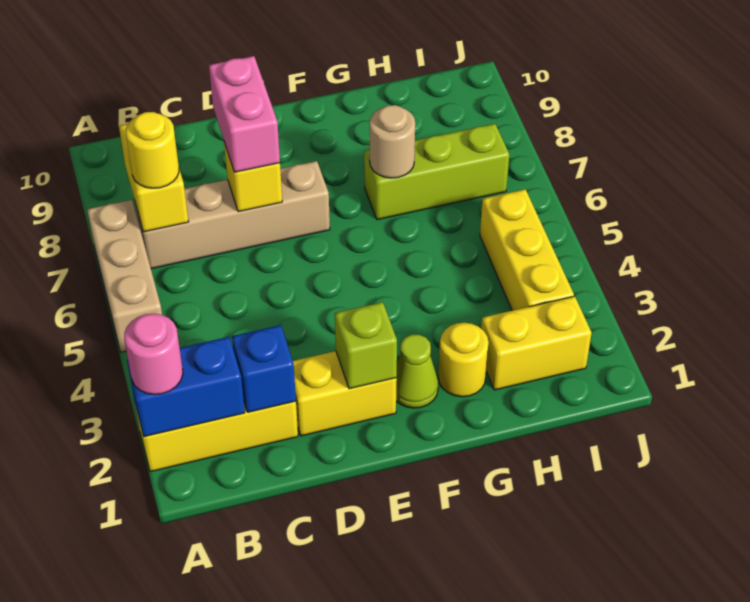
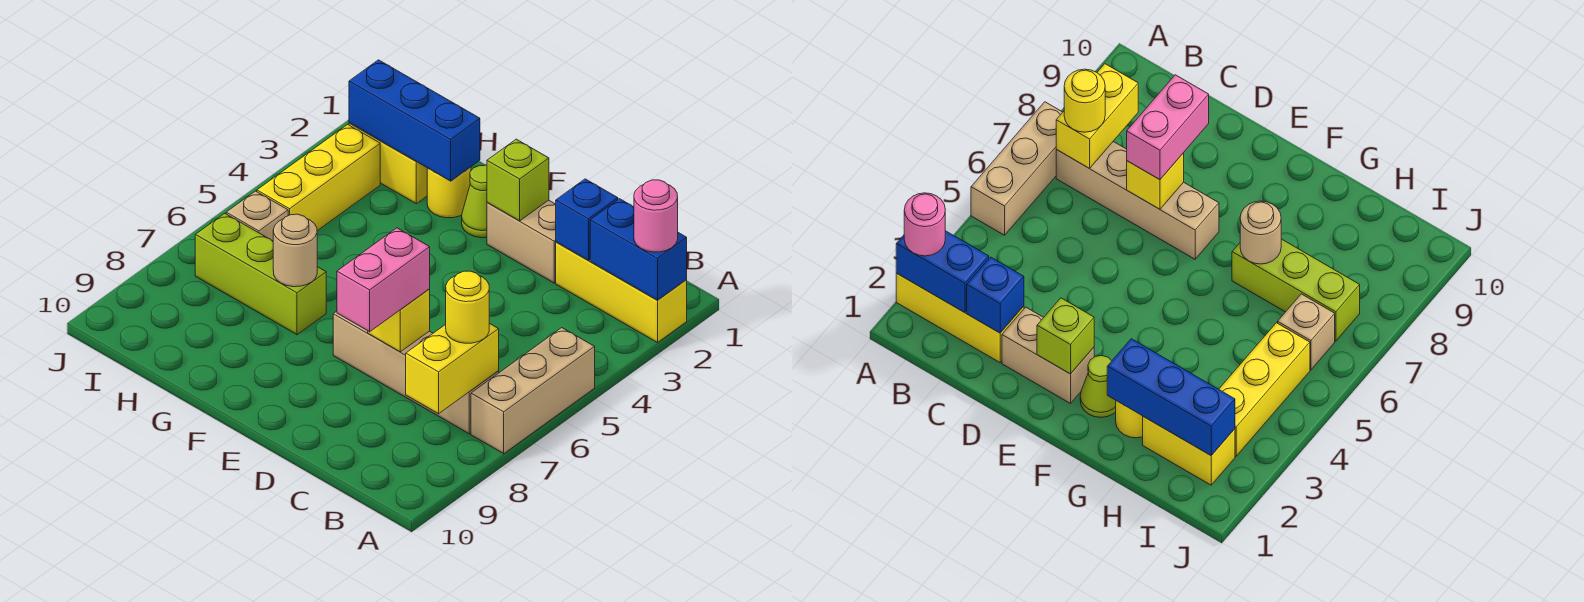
yellow 1x2 brick [293,351,397,436] -> tan 1x2 brick [487,200,556,283]
none -> blue 1x3 brick [349,60,480,181]
none -> tan 1x1 brick [226,191,288,241]

